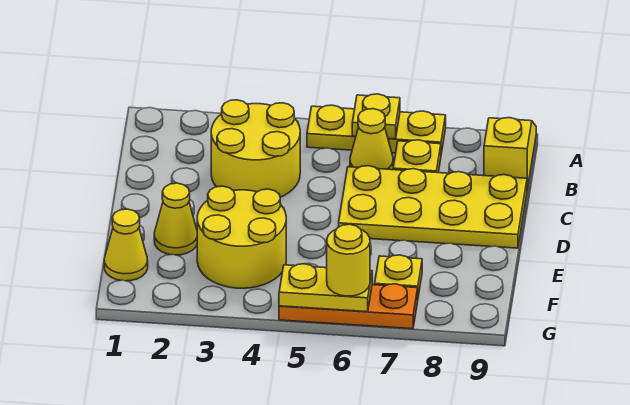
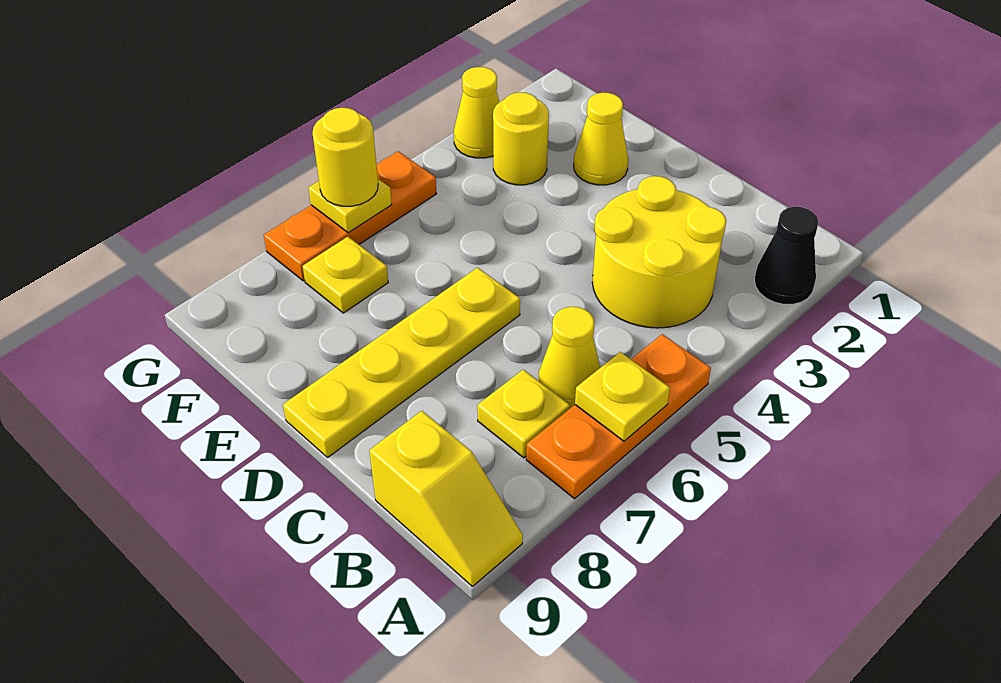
none -> black 1x1 cone [754,207,818,304]
yellow 1x3 plate [307,105,446,154] -> orange 1x3 plate [526,334,711,499]
yellow 2x4 plate [339,166,527,248] -> yellow 1x4 plate [283,268,520,458]
yellow 2x2 round brick [197,186,286,288] -> yellow 1x1 round brick [493,92,549,185]
yellow 1x1 cone [104,209,148,281] -> yellow 1x1 cone moved to [454,67,499,158]
yellow 1x2 plate [279,264,372,312] -> yellow 1x1 plate [309,179,392,233]

